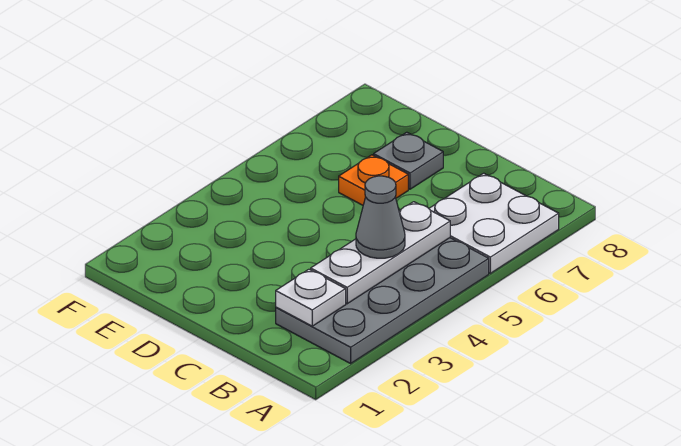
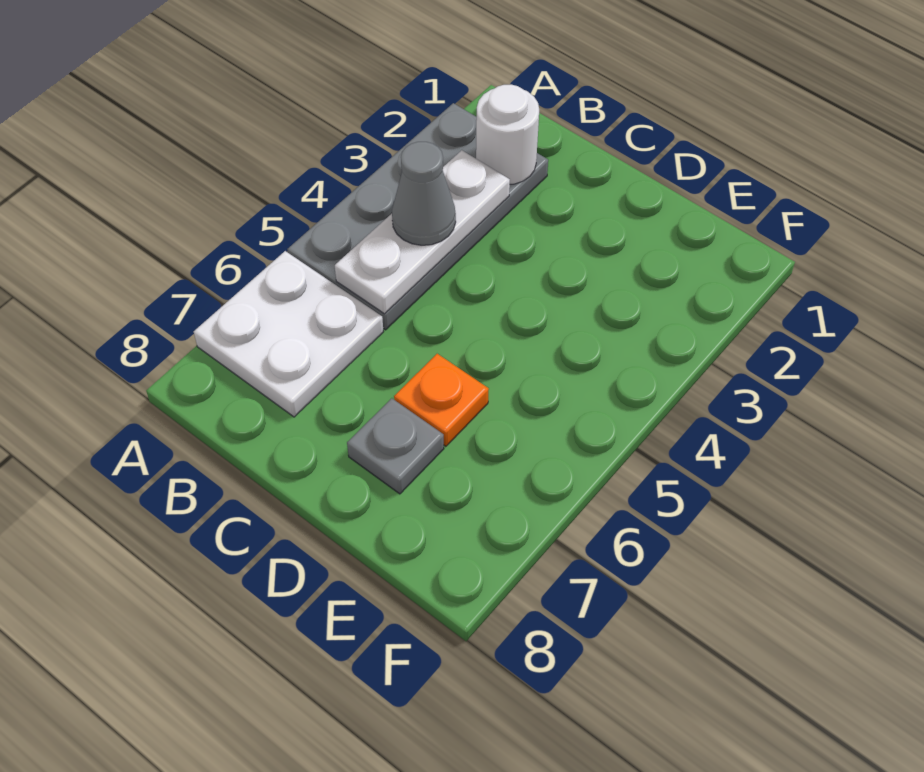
white 1x1 plate [276,269,346,326] -> white 1x1 round brick [476,85,539,184]

